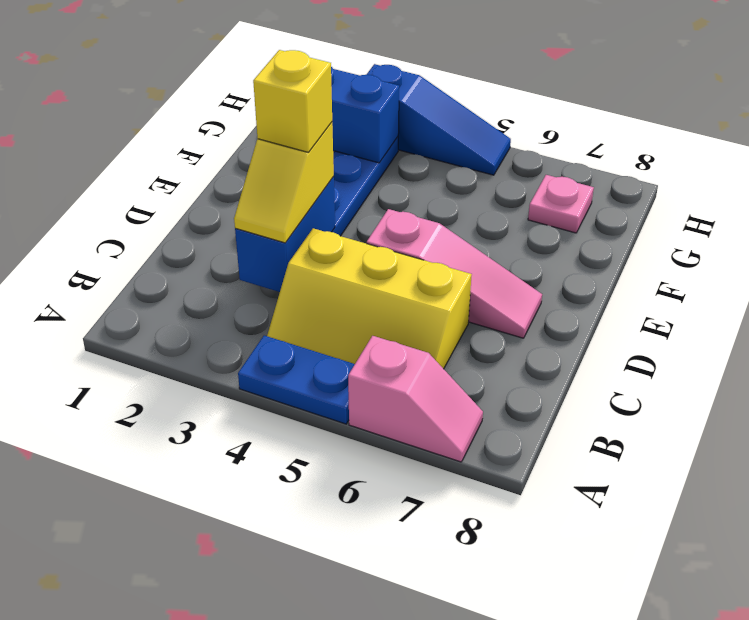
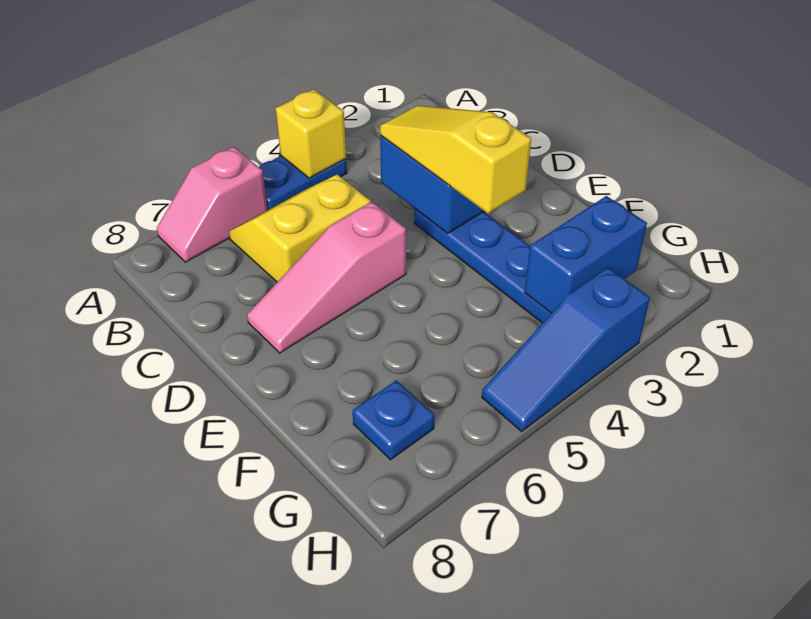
yellow 2x3 slope [267,228,472,369] -> yellow 2x2 slope [229,175,371,282]
yellow 1x2 slope [234,122,334,243] -> yellow 1x3 slope [380,106,531,214]
yellow 1x1 brick [253,50,332,152] -> yellow 1x1 brick moved to [276,89,346,178]
pink 1x1 plate [528,175,594,233] -> blue 1x1 plate [352,380,435,460]

